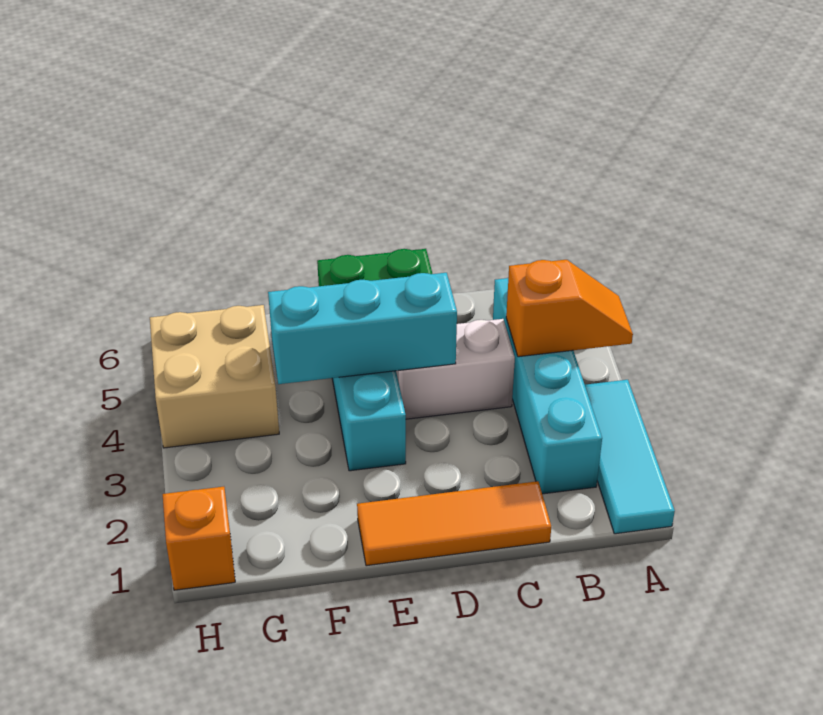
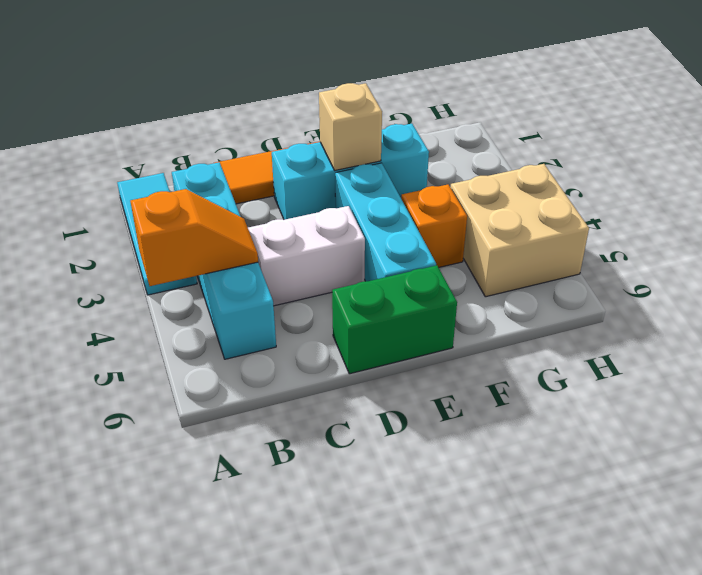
orange 1x2 slope [506,260,633,357] -> orange 1x2 slope turned to [130,189,258,286]
cyan 1x3 brick [268,273,457,384] -> cyan 1x3 brick moved to [272,124,429,220]
none -> tan 1x1 brick [319,83,382,170]
orange 1x1 brick [163,487,235,590] -> orange 1x1 brick moved to [401,184,467,268]

